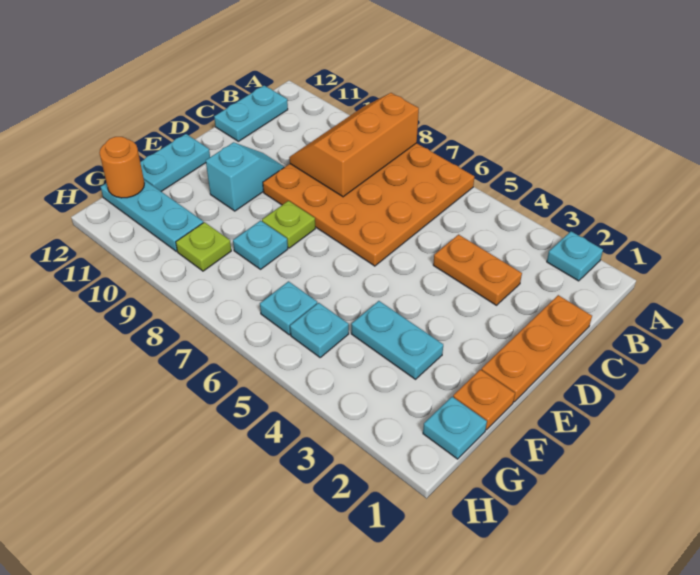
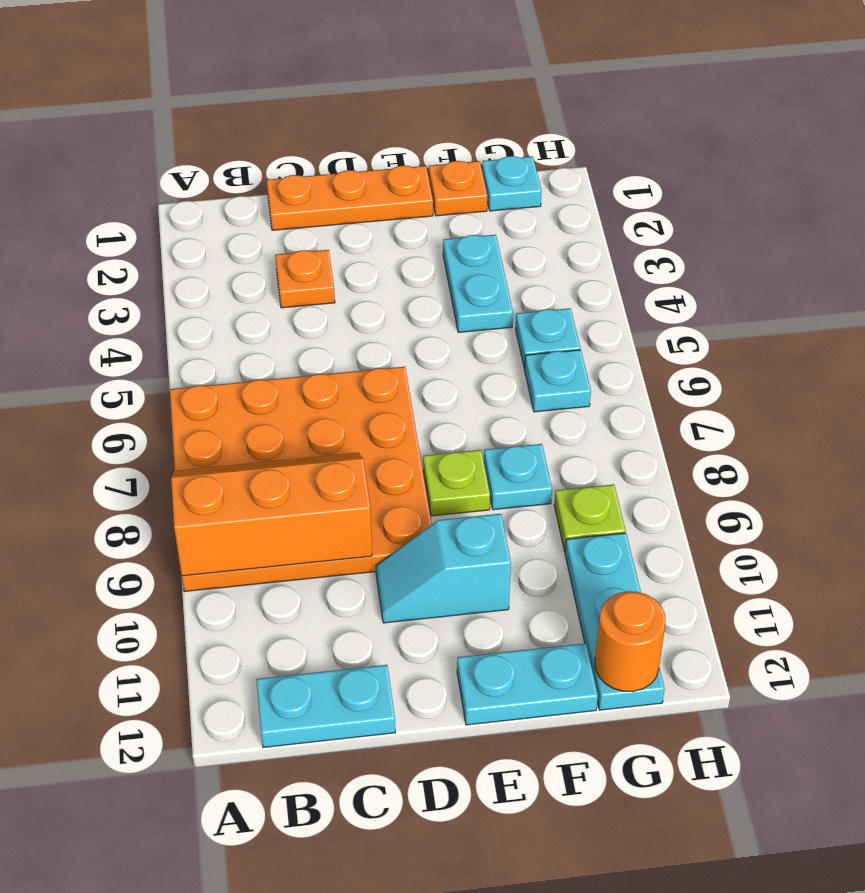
cyan 1x1 plate [547,231,603,281] -> none
orange 2x3 slope [289,93,419,197] -> orange 2x3 slope turned to [171,453,372,576]
orange 1x2 plate [433,235,522,305] -> orange 1x1 plate [275,250,335,308]

